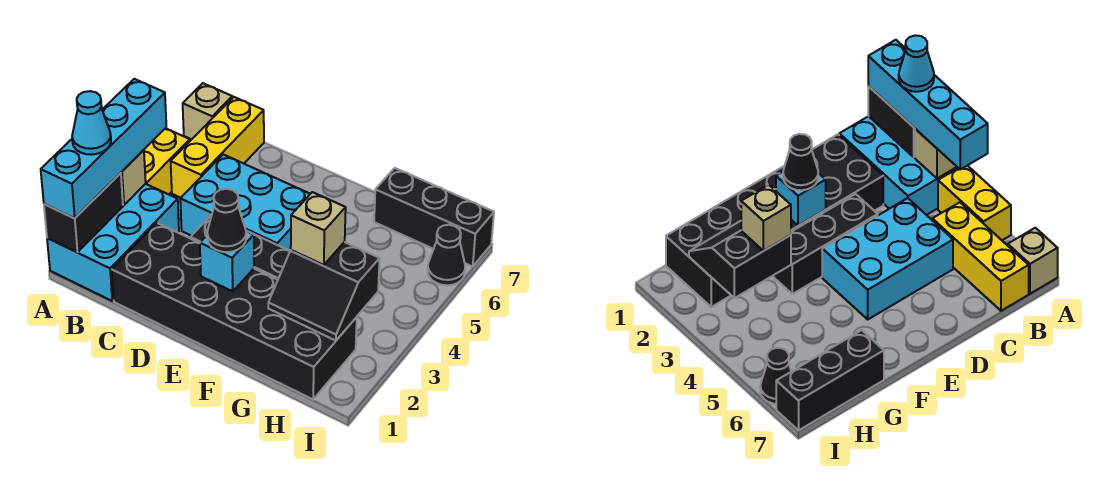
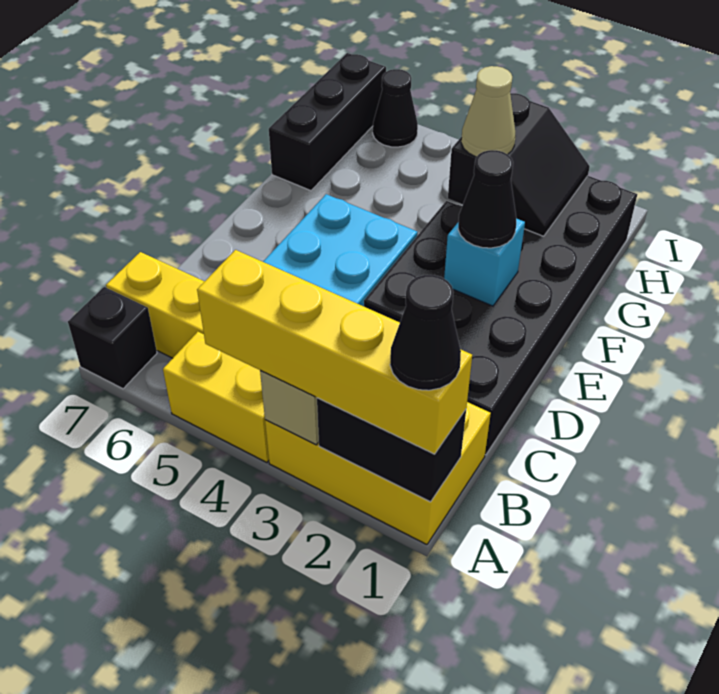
cyan 2x3 brick [47,184,179,301] -> yellow 2x3 brick [265,402,491,545]
cyan 1x4 brick [41,79,166,218] -> yellow 1x4 brick [197,250,472,454]
none -> black 1x1 cone [390,275,461,390]
cyan 1x1 cone [72,91,111,155] -> none
tan 1x1 brick [183,83,232,139] -> black 1x1 brick [68,287,157,389]
tan 1x1 brick [291,192,346,265] -> tan 1x1 cone [461,66,516,157]

